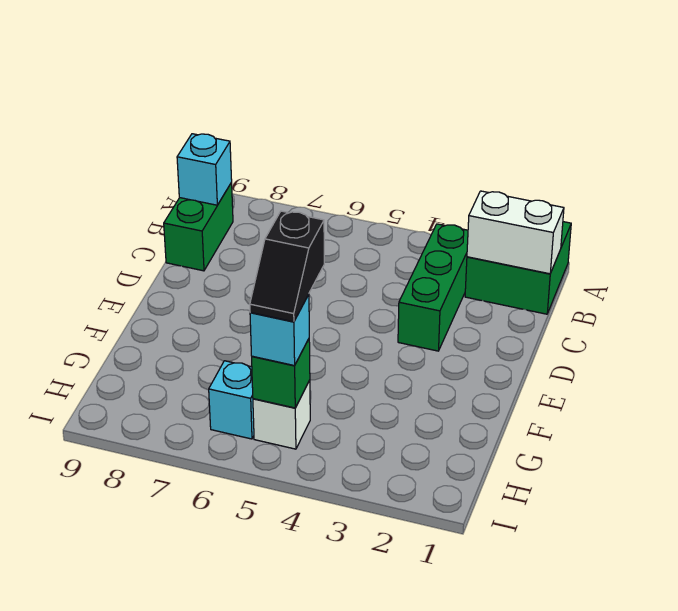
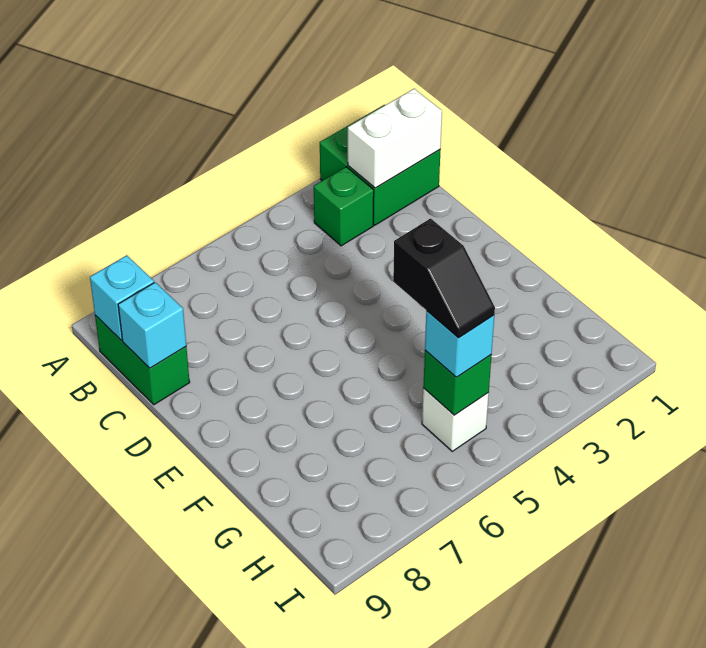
green 1x3 brick [398,224,468,351] -> green 1x1 brick [314,167,374,246]
cyan 1x1 brick [209,361,254,439] -> cyan 1x1 brick moved to [118,282,186,368]

